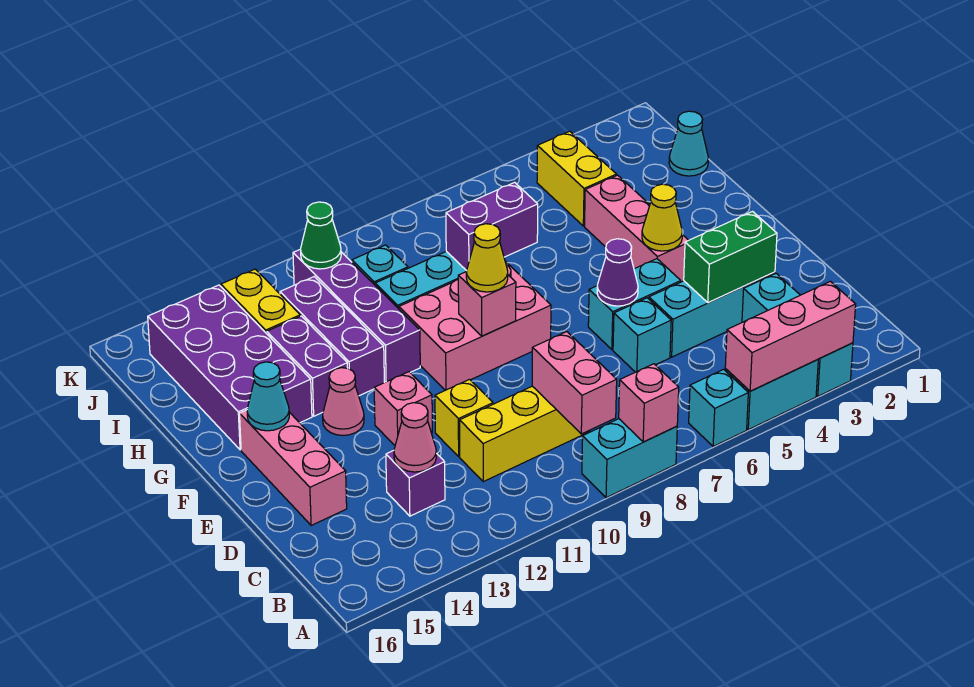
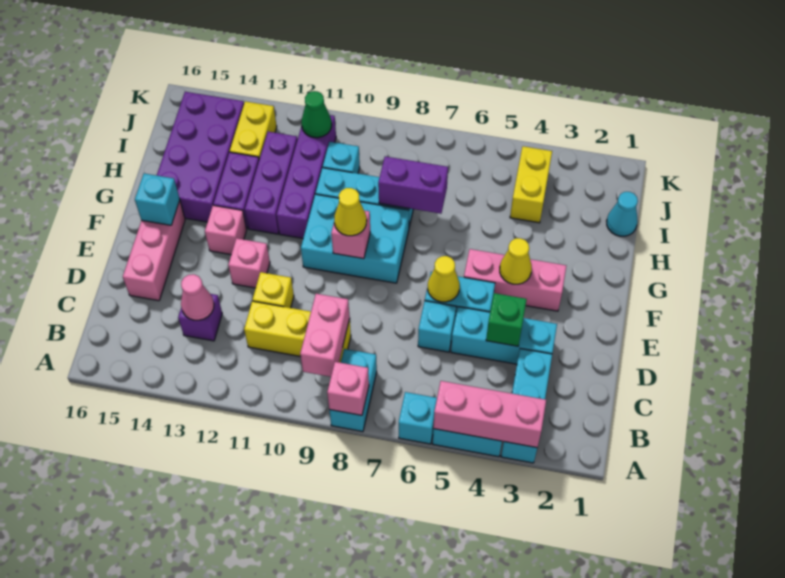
cyan 1x2 brick [582,419,677,498] -> cyan 1x2 brick turned to [329,349,377,432]
green 1x2 brick [684,212,777,303] -> green 1x1 brick [486,293,527,346]
purple 1x1 cone [597,239,638,306] -> yellow 1x1 cone [428,256,460,302]
pink 1x3 brick [585,175,689,282] -> pink 1x3 brick turned to [464,249,566,311]
pink 2x3 brick [399,261,551,390] -> cyan 2x3 brick [301,194,409,283]
pink 1x1 cone [323,368,364,435] -> pink 1x1 brick [205,205,247,255]
cyan 1x1 cone [247,362,289,431] -> cyan 1x1 brick [135,173,180,225]

